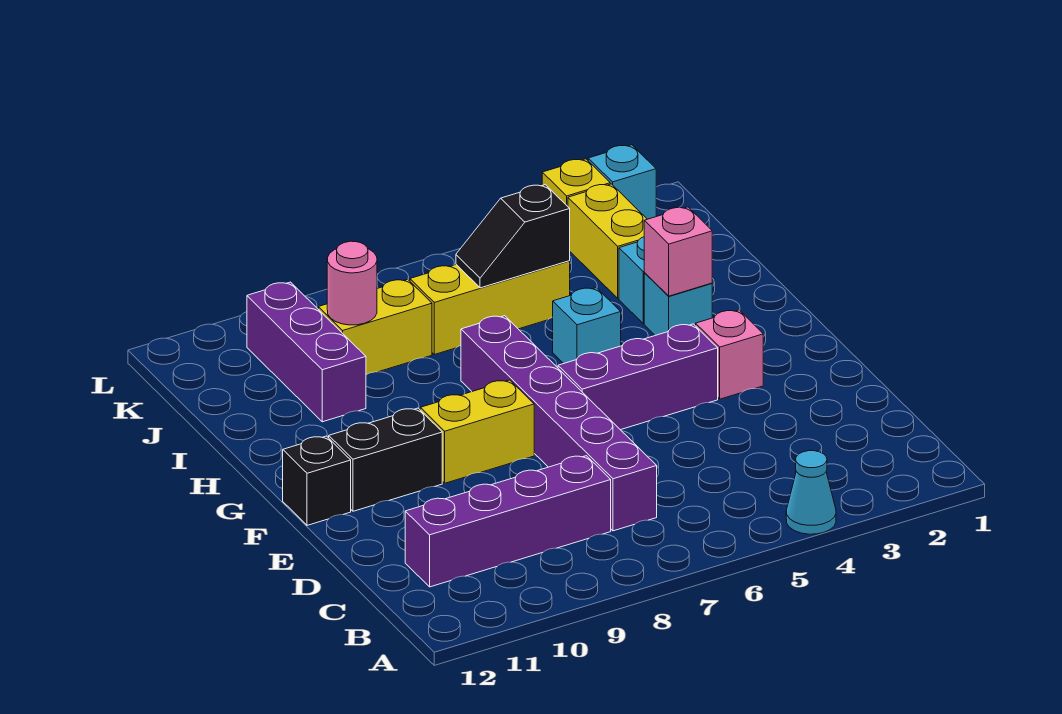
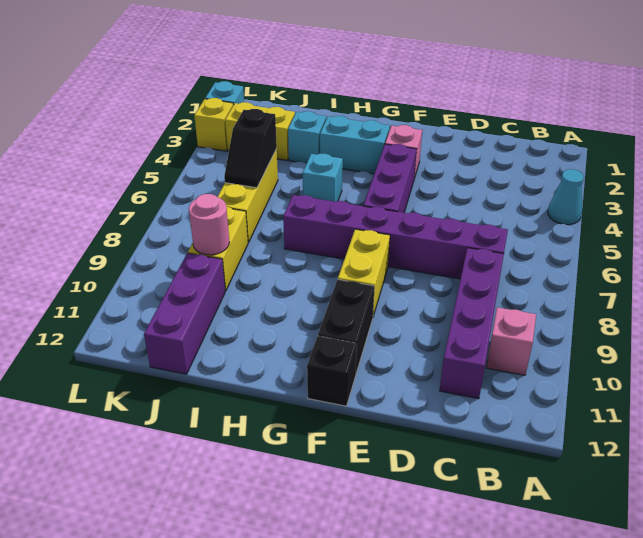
cyan 1x1 brick [644,273,712,335] -> cyan 1x2 brick [320,116,390,174]
pink 1x1 brick [644,207,712,296] -> pink 1x1 brick moved to [486,307,536,375]
purple 1x3 brick [247,282,366,422] -> purple 1x3 brick turned to [144,253,225,374]

